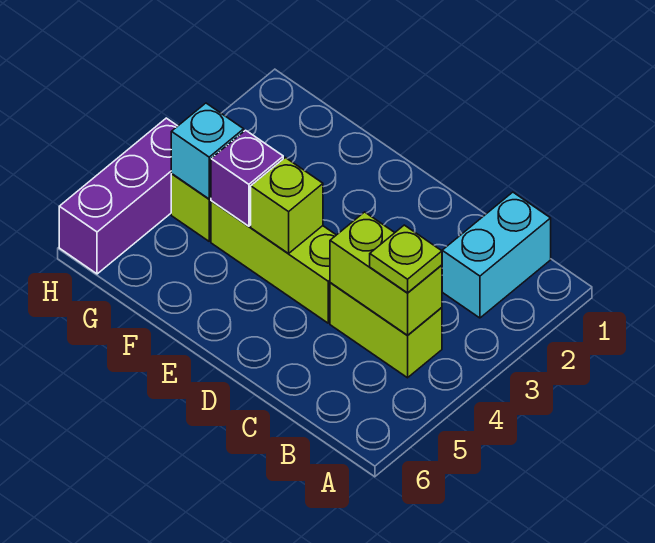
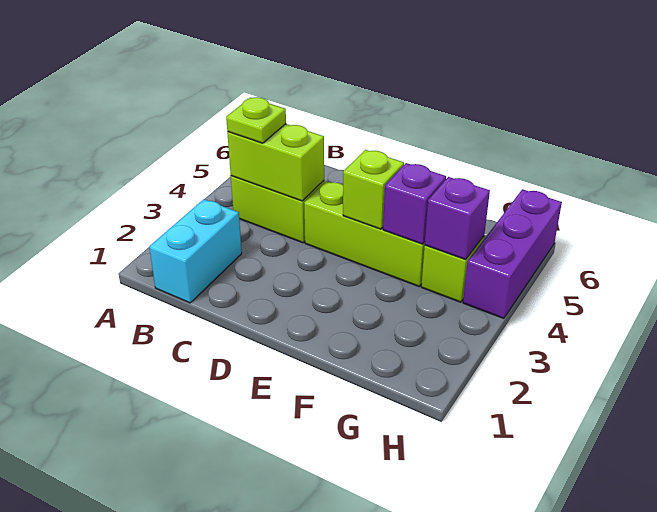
cyan 1x1 brick [171,103,244,199] -> purple 1x1 brick [425,177,490,260]

